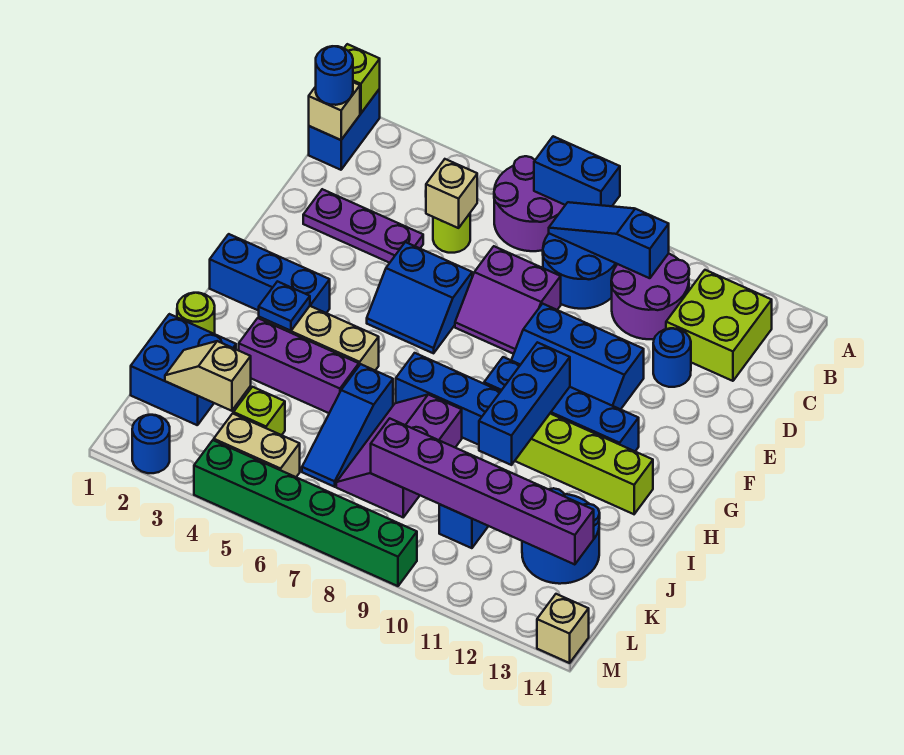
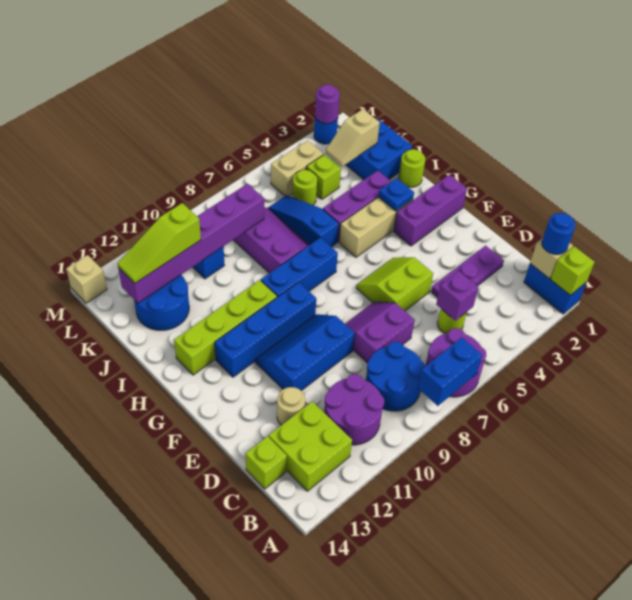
blue 1x3 slope [549,202,669,278] -> none
tan 1x1 brick [426,159,477,228] -> purple 1x1 brick [436,271,478,321]
none -> lime 1x1 brick [246,436,287,489]
blue 1x1 round brick [653,328,691,387] -> tan 1x1 round brick [277,387,305,425]
blue 2x2 slope [367,242,472,353] -> lime 2x2 slope [356,257,433,311]
blue 1x3 brick [210,234,330,313] -> purple 1x3 brick [394,175,467,246]
blue 1x3 brick [479,342,570,465] -> none
tan 1x2 slope [165,341,251,411] -> tan 1x2 slope turned to [326,109,380,167]
none -> lime 1x1 round brick [292,170,317,205]
none -> lime 1x3 slope [118,203,201,283]
none -> purple 1x1 round brick [315,85,340,123]
green 1x6 brick [194,440,417,586] -> none

